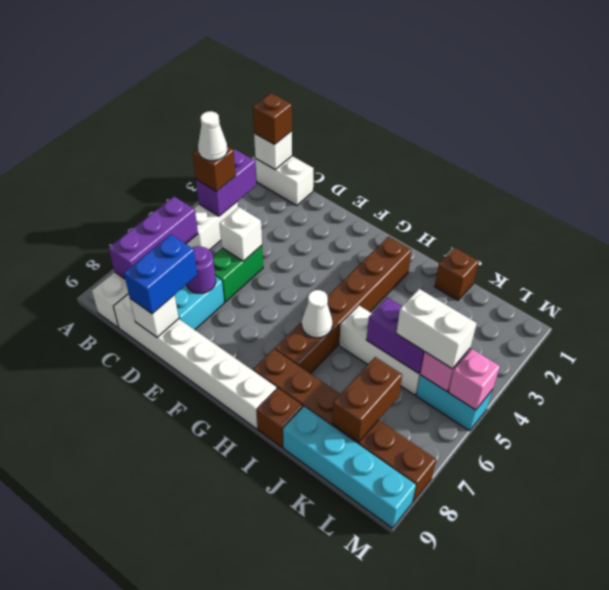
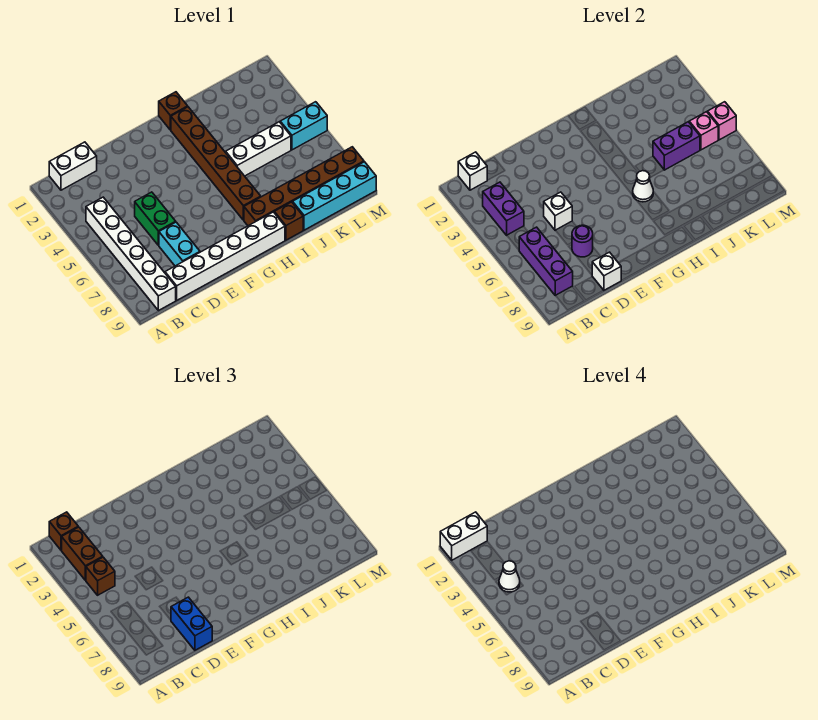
brown 1x1 brick [435,247,479,300] -> brown 1x1 brick moved to [159,92,188,130]
white 1x2 brick [396,289,477,369] -> white 1x2 brick moved to [440,512,487,560]
brown 1x2 brick [332,357,402,442] -> brown 1x2 brick moved to [62,527,103,580]

